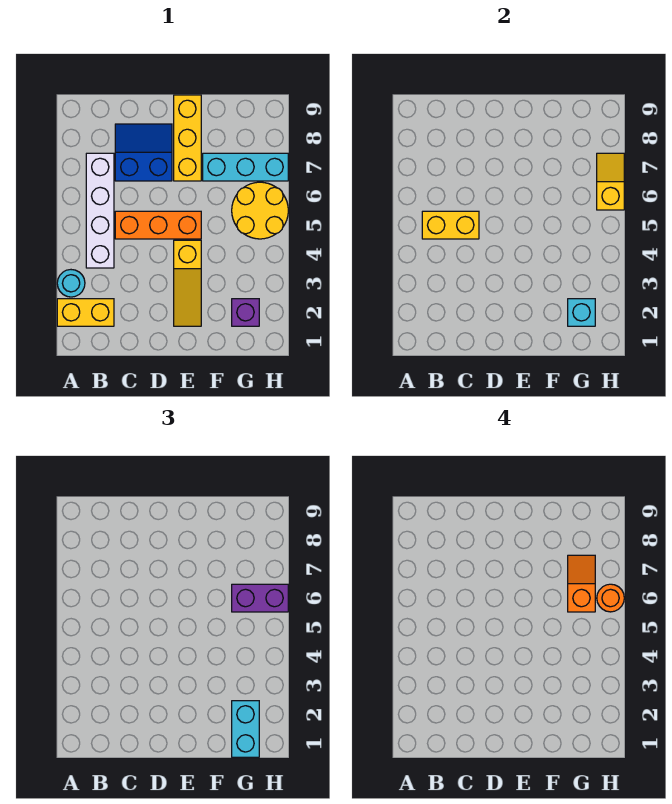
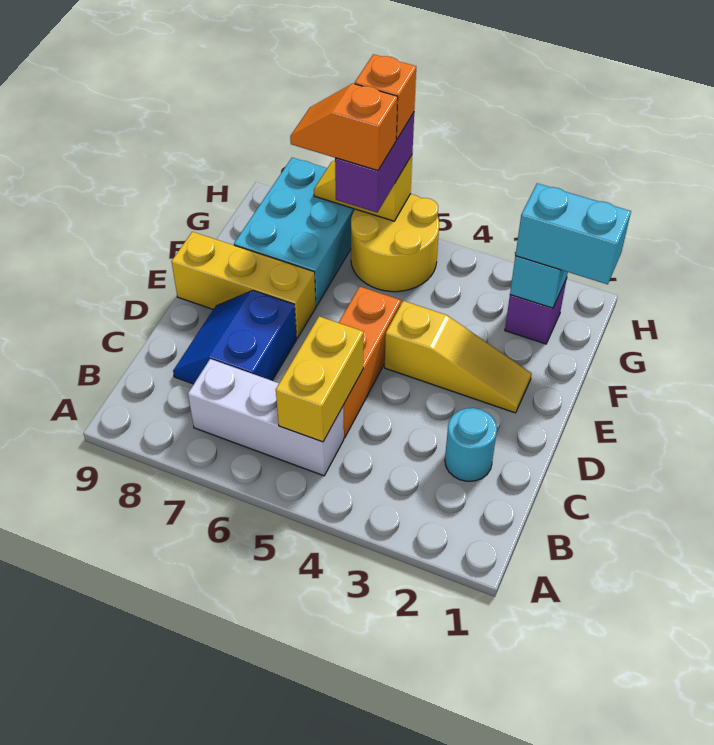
yellow 1x2 brick [57,299,114,326] -> none
cyan 1x1 round brick [57,270,85,297] -> cyan 1x1 round brick moved to [445,408,497,481]
white 1x4 brick [86,153,114,268] -> white 1x3 brick [188,359,344,476]
cyan 1x3 brick [203,153,288,181] -> cyan 2x3 brick [234,158,355,306]
orange 1x1 round brick [597,584,624,612] -> orange 1x1 brick [355,54,416,139]

